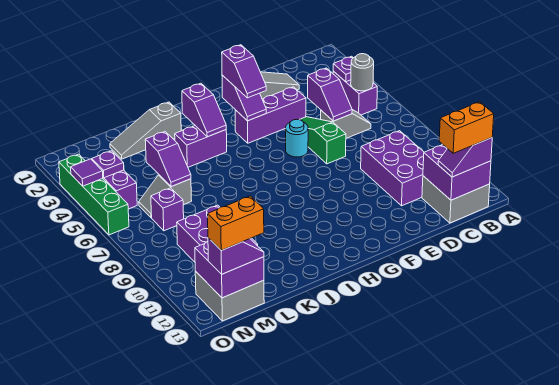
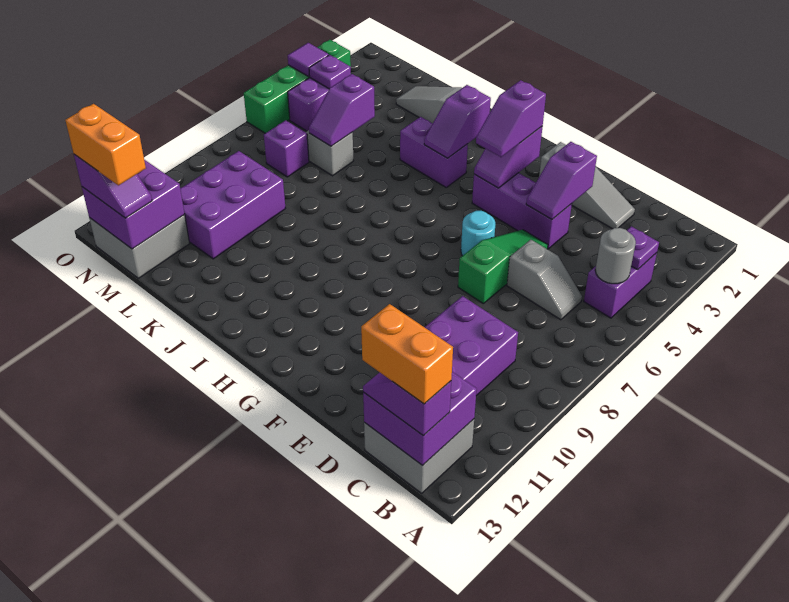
purple 1x2 slope [308,68,352,121] -> purple 1x2 slope moved to [526,142,597,219]

